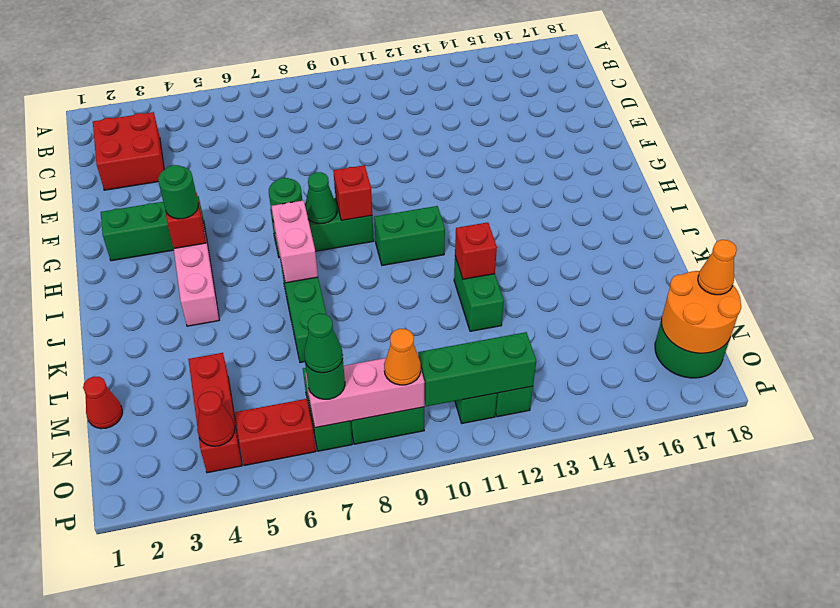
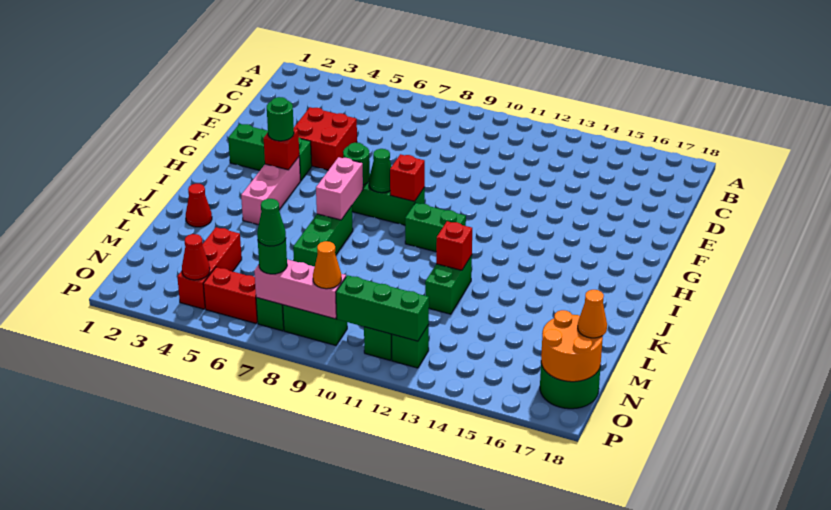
red 2x2 brick [93,112,164,190] -> red 2x2 brick moved to [294,107,357,170]
red 1x1 cone [83,377,122,429] -> red 1x1 cone moved to [186,184,212,227]

